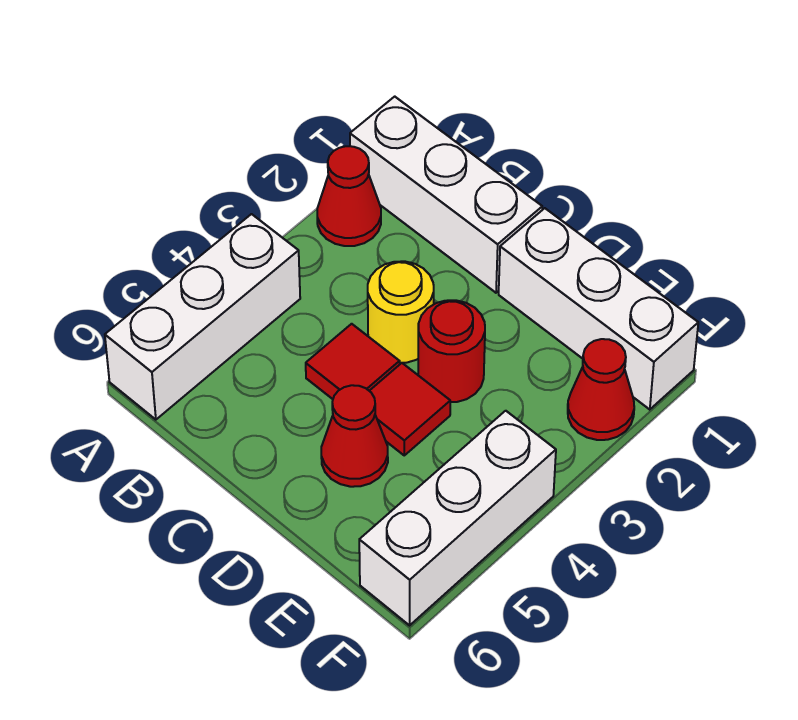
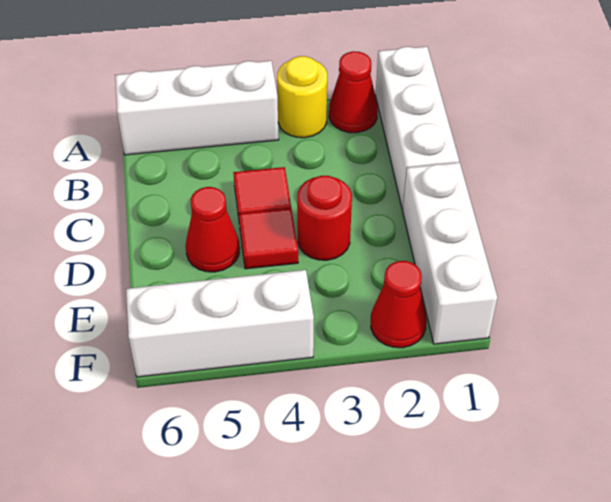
yellow 1x1 round brick [368,261,434,363] -> yellow 1x1 round brick moved to [277,56,327,138]

